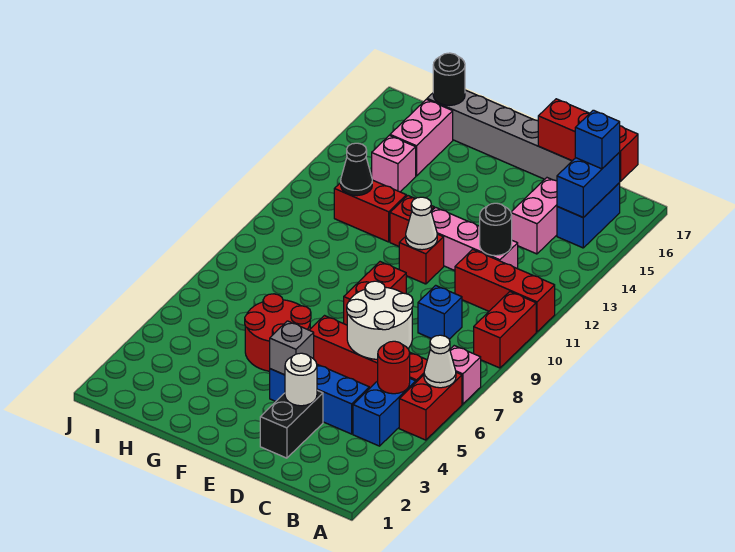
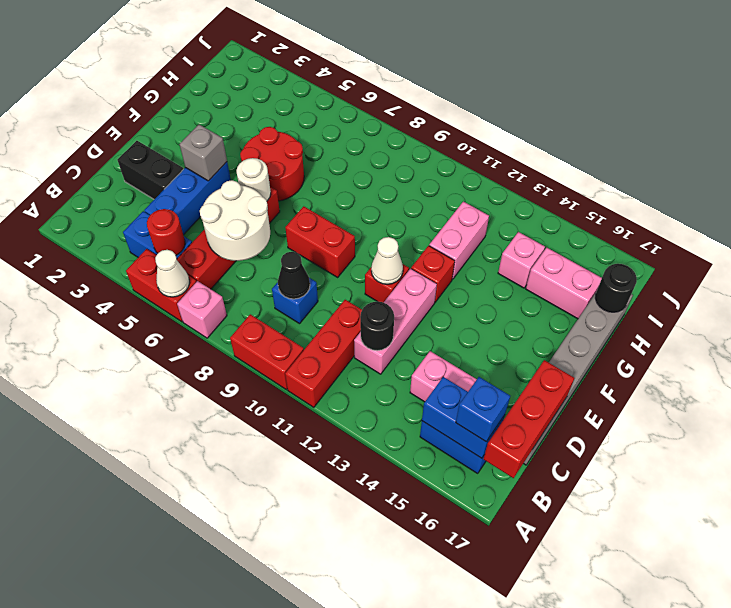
white 1x1 round brick [285,353,317,406] -> white 1x1 round brick moved to [236,158,271,201]
red 1x2 brick [334,180,406,242] -> pink 1x2 brick [429,201,489,279]
black 1x1 cone [341,143,372,196] -> black 1x1 cone moved to [278,252,310,299]

